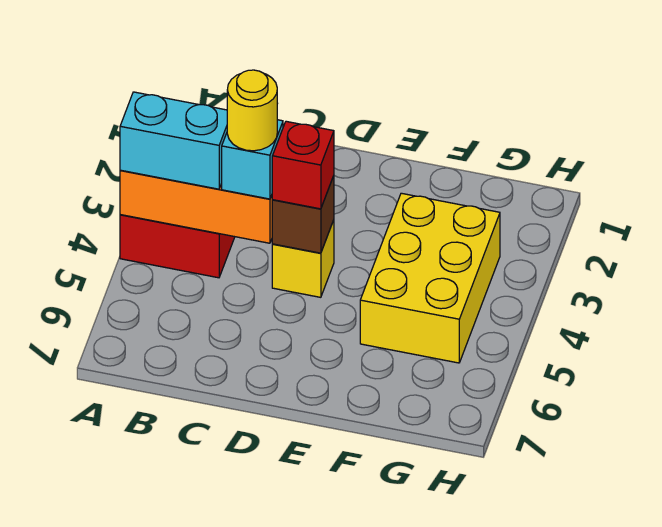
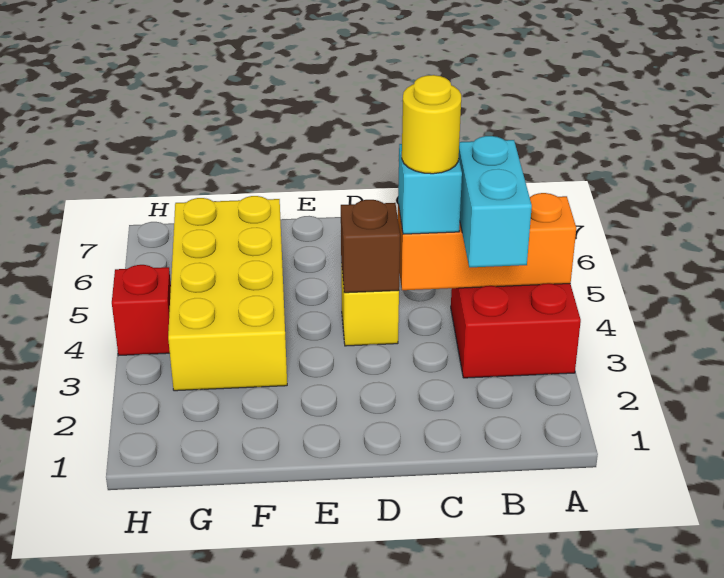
cyan 1x2 brick [120,92,227,189] -> cyan 1x2 brick turned to [459,136,532,267]
red 1x1 brick [272,121,334,209] -> red 1x1 brick moved to [112,265,171,355]
yellow 2x3 brick [360,193,500,363] -> yellow 2x4 brick [168,196,287,391]

